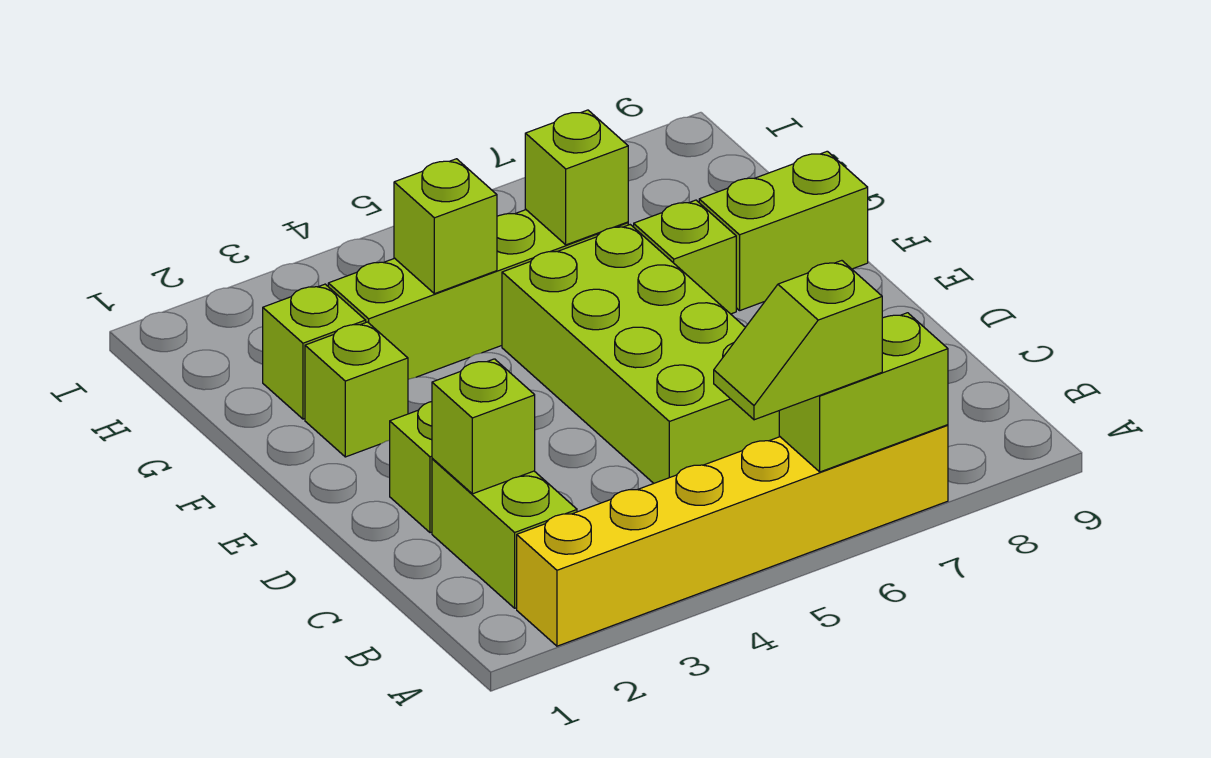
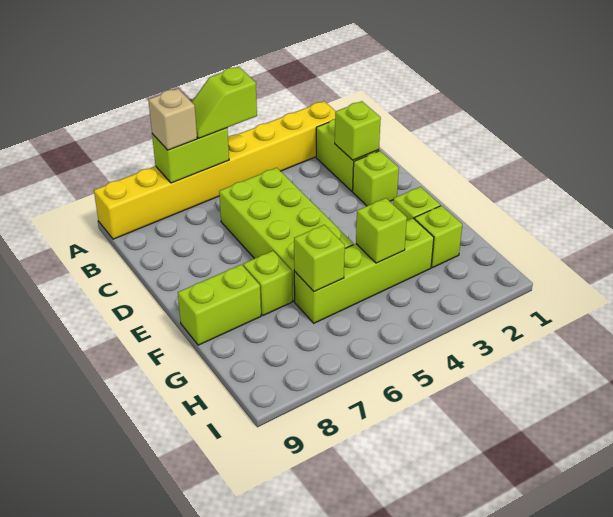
yellow 1x6 brick [517,425,948,646] -> yellow 1x8 brick [94,101,336,239]
lime 1x2 slope [714,261,882,420] -> lime 1x2 slope turned to [192,67,257,138]
none -> tan 1x1 brick [148,89,197,150]

